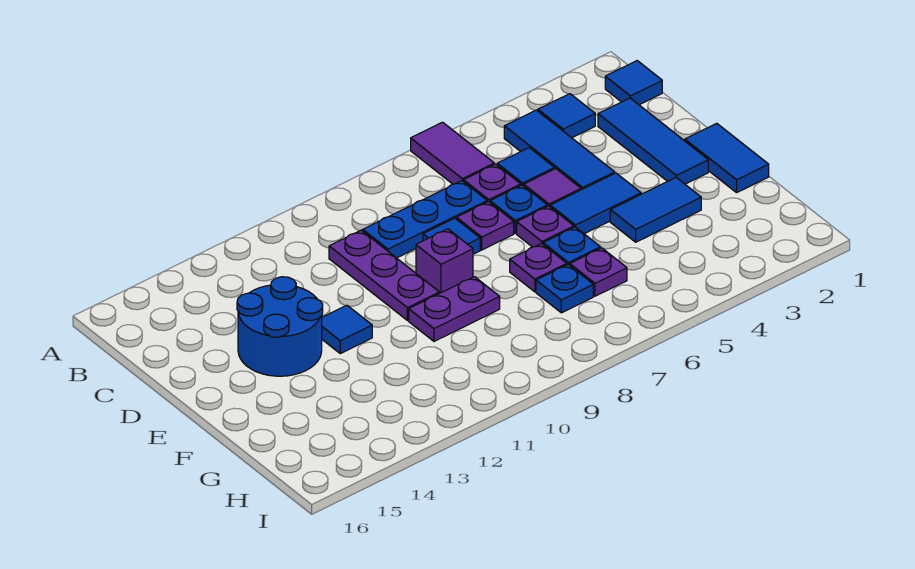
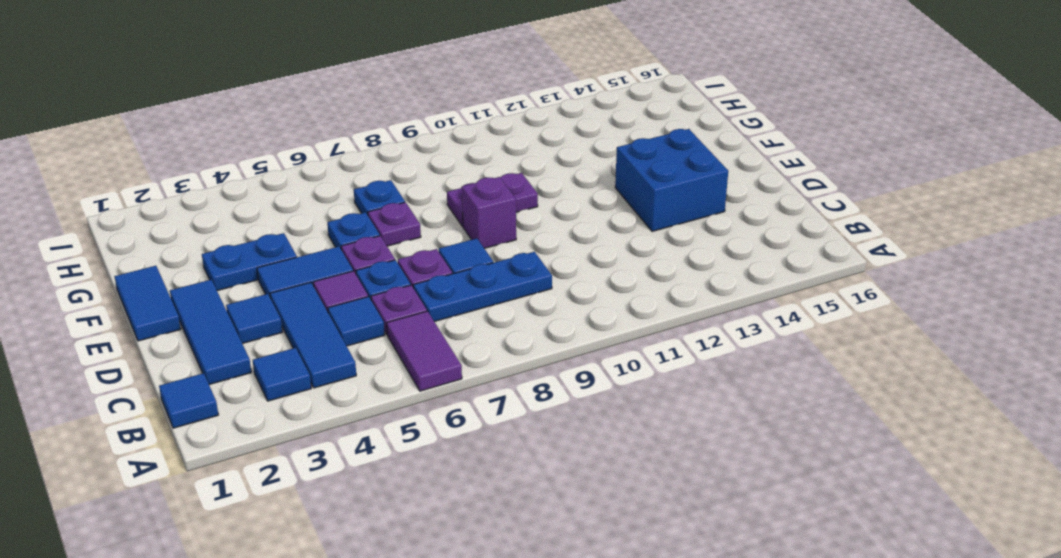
purple 1x3 plate [329,230,439,321] -> none
blue 2x2 round brick [237,277,323,376] -> blue 2x2 brick [615,129,728,231]
blue 1x1 tile [322,305,372,353] -> blue 1x1 tile moved to [226,294,282,344]
blue 1x2 tile [610,178,701,242] -> blue 1x2 plate [202,233,297,291]
purple 1x1 plate [570,248,627,296] -> none

